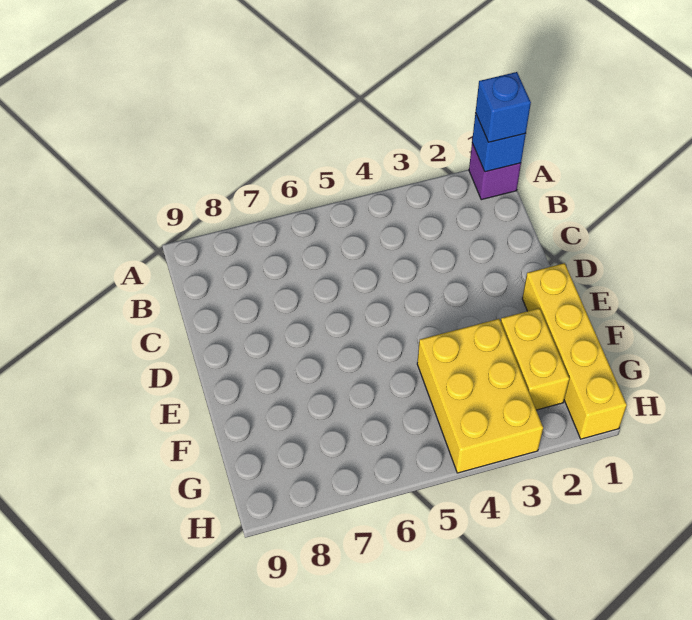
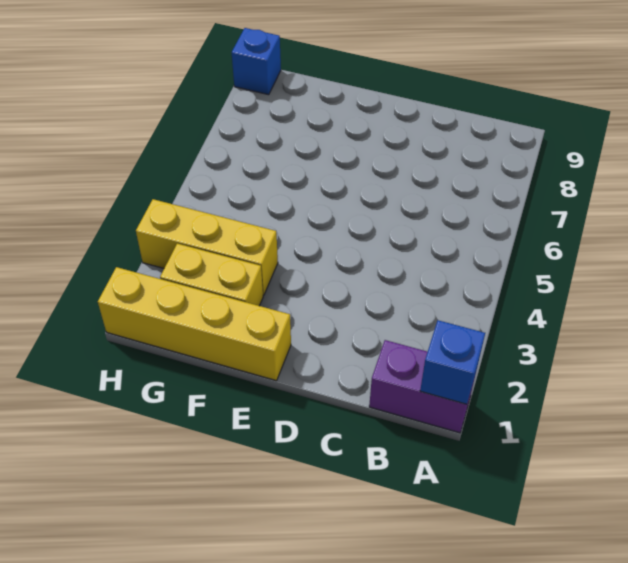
purple 1x1 brick [469,143,521,200] -> purple 1x2 brick [369,340,476,433]
blue 1x1 brick [476,72,531,142] -> blue 1x1 brick moved to [232,28,281,95]
yellow 2x3 brick [417,319,543,473] -> yellow 1x3 brick [136,199,278,295]

